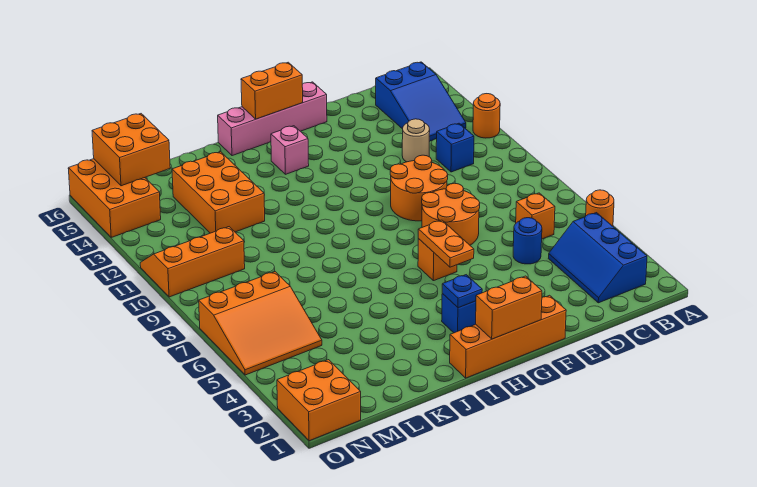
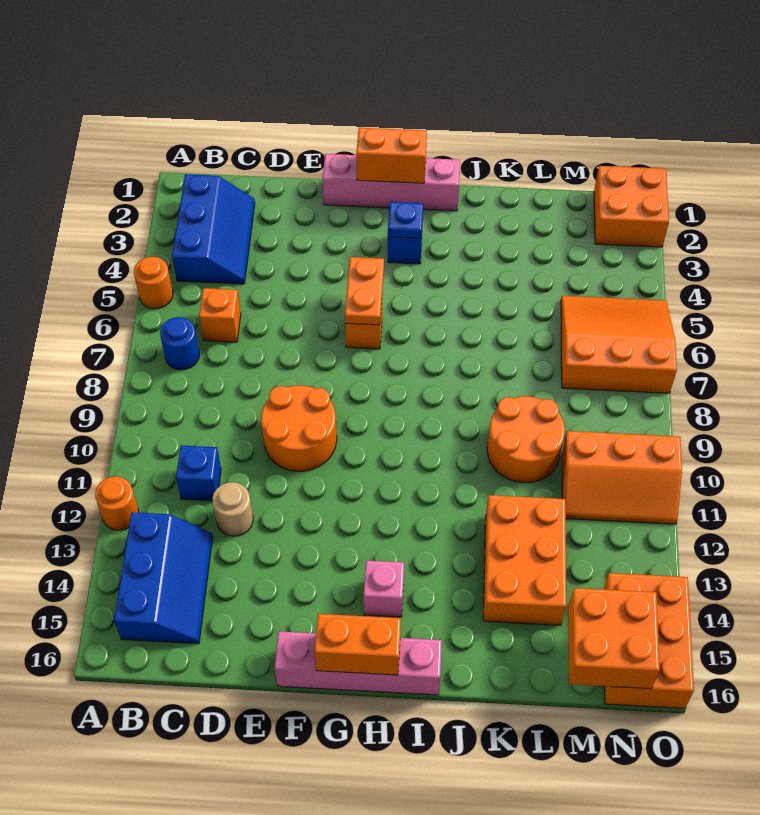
blue 2x3 slope [376,62,466,141] -> blue 2x3 slope turned to [114,512,213,644]
blue 1x1 round brick [513,218,542,264] -> blue 1x1 round brick moved to [160,317,199,370]
orange 2x2 round brick [422,183,480,245] -> orange 2x2 round brick moved to [487,396,565,483]
orange 1x4 brick [450,295,566,378] -> pink 1x4 brick [323,154,460,211]

